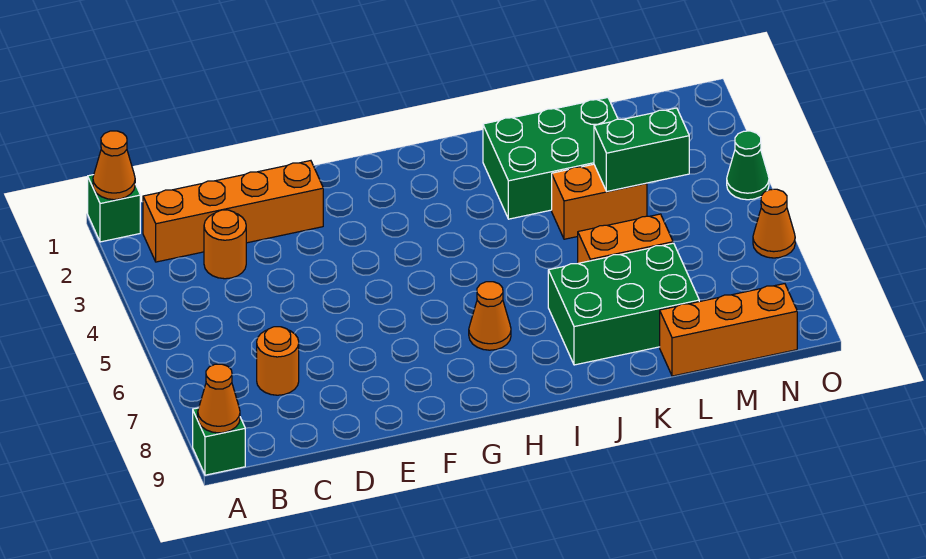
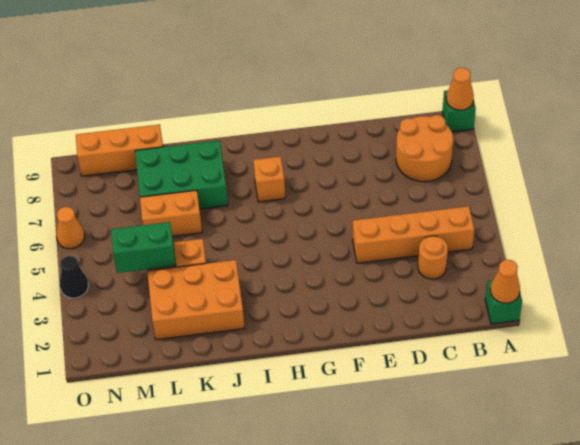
orange 1x4 brick [143,161,323,262] -> orange 1x4 brick moved to [353,206,474,263]
orange 1x1 round brick [257,327,299,395] -> orange 2x2 round brick [396,115,453,182]
orange 1x1 cone [469,282,511,350] -> orange 1x1 brick [253,156,285,202]
green 2x3 brick [483,98,618,219] -> orange 2x3 brick [147,260,245,340]
green 1x1 cone [727,131,769,200] -> black 1x1 cone [60,256,89,298]

